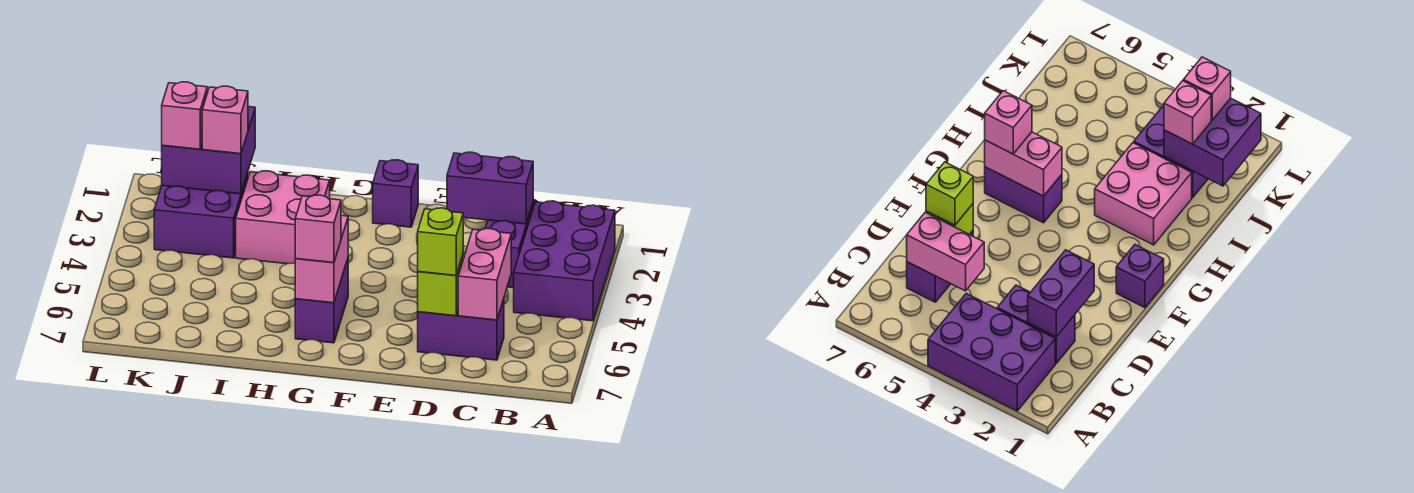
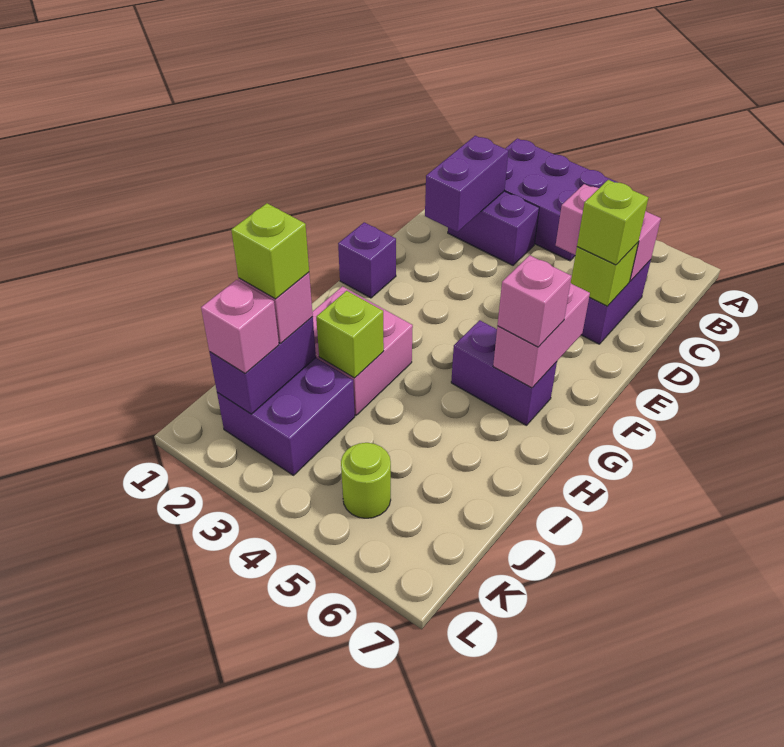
pink 1x2 brick [295,215,348,303] -> pink 1x2 brick turned to [493,283,590,388]
none -> lime 1x1 brick [316,291,384,378]
purple 2x2 brick [162,107,255,194] -> purple 1x2 brick [209,317,316,414]
none -> lime 1x1 brick [231,203,309,299]
none -> lime 1x1 round brick [341,443,391,518]

